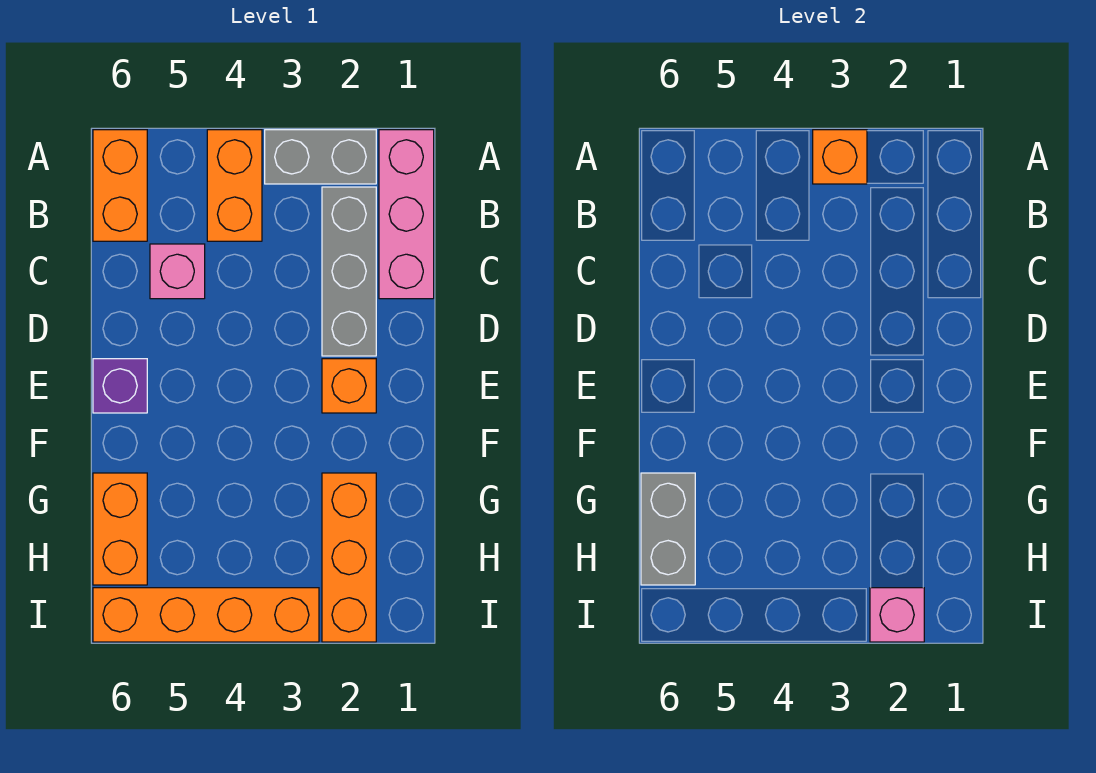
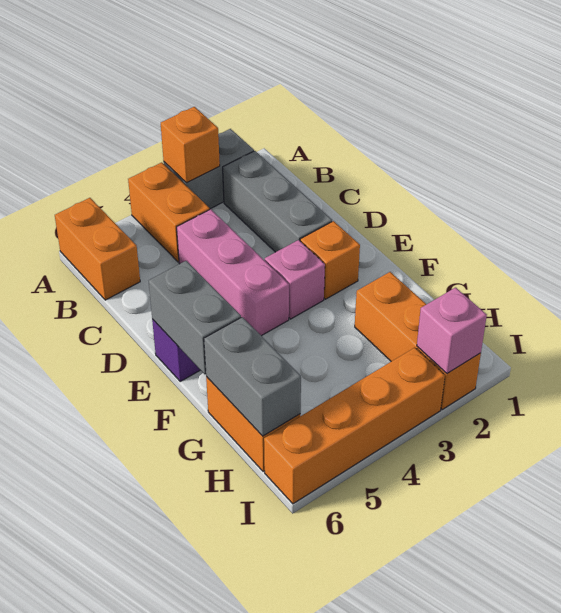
pink 1x3 brick [379,130,434,299] -> pink 1x3 brick moved to [177,209,289,336]
pink 1x1 brick [150,244,205,299] -> pink 1x1 brick moved to [265,240,325,319]
none -> grey 1x2 brick [149,261,241,374]

